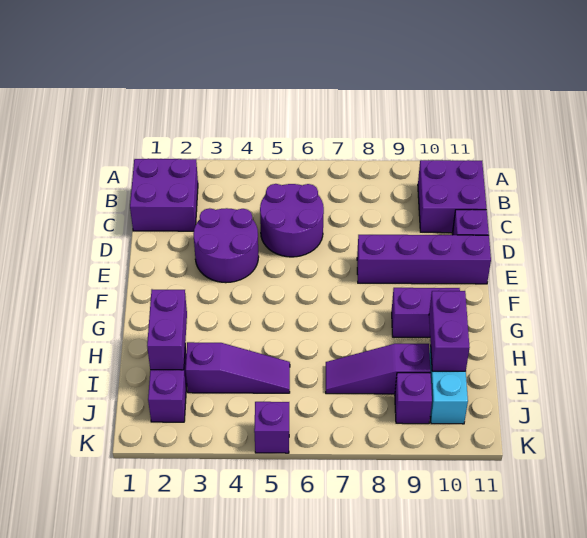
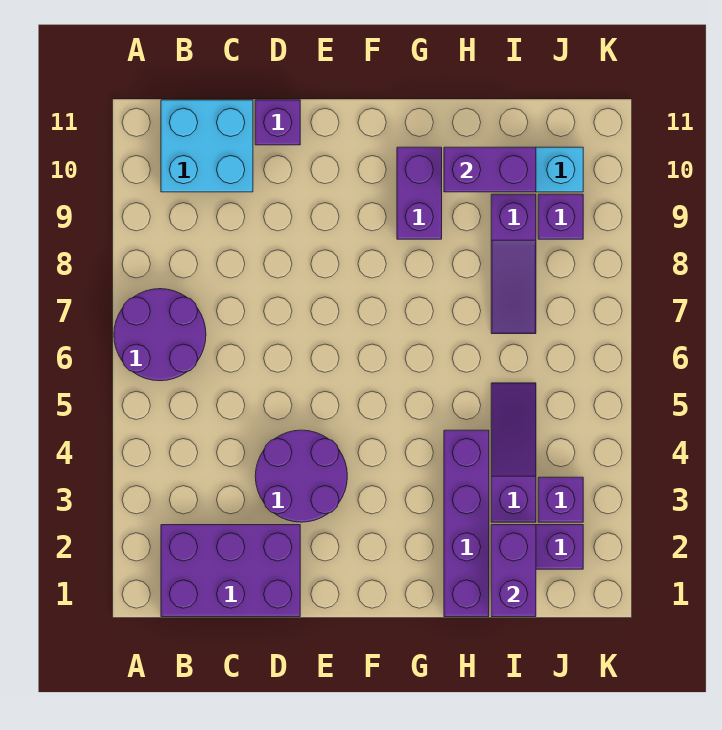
purple 2x2 brick [130,159,198,231] -> purple 2x3 brick [161,525,300,617]
purple 2x2 brick [418,160,486,233] -> cyan 2x2 brick [161,100,253,192]
purple 2x2 round brick [260,184,324,257] -> purple 2x2 round brick moved to [114,289,206,381]
purple 1x4 brick [357,235,491,284] -> purple 1x4 brick moved to [444,430,489,617]
purple 1x2 brick [147,289,187,370] -> purple 1x2 brick turned to [491,525,536,617]
purple 1x1 brick [254,402,289,453] -> purple 1x1 brick moved to [538,477,583,522]

